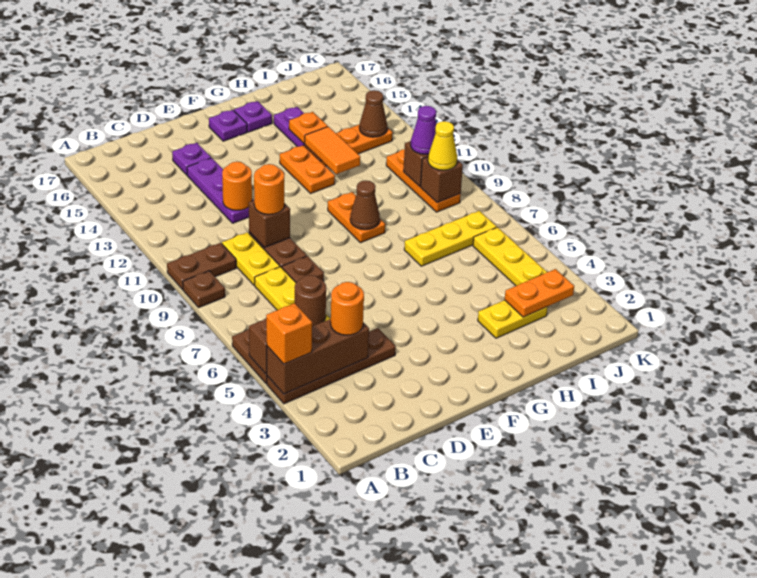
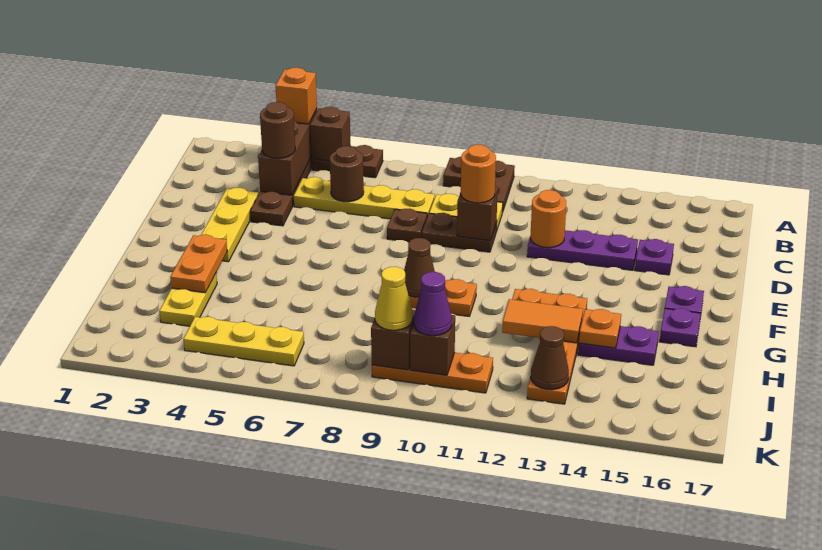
orange 1x1 round brick [331,282,364,335] -> brown 1x1 round brick [260,102,295,158]
yellow 1x3 plate [404,211,497,266] -> yellow 1x3 plate moved to [201,188,258,262]
orange 1x2 plate [505,269,574,317] -> orange 1x2 plate moved to [170,235,227,293]

